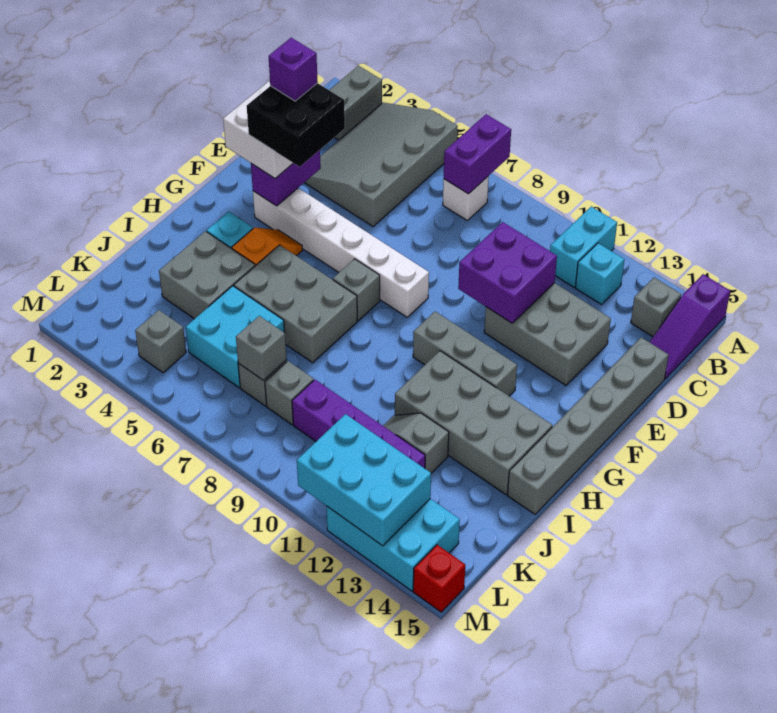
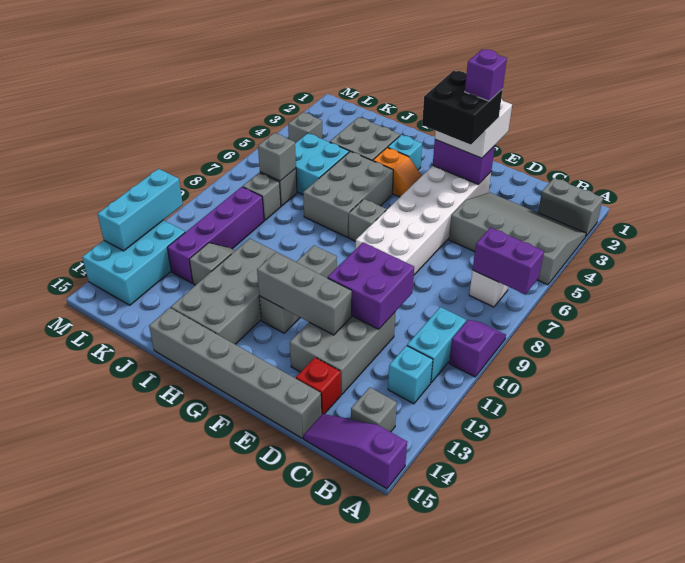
none -> purple 1x2 slope [449,320,506,377]
cyan 1x2 brick [550,207,617,287] -> cyan 1x2 brick turned to [407,307,466,383]
none -> grey 1x3 brick [257,253,352,335]
white 1x6 brick [253,188,429,317] -> white 2x6 brick [356,166,491,275]
cyan 2x3 brick [297,414,431,546] -> cyan 1x3 brick [98,169,183,251]
red 1x1 brick [413,545,465,612] -> red 1x1 brick moved to [296,358,341,415]

